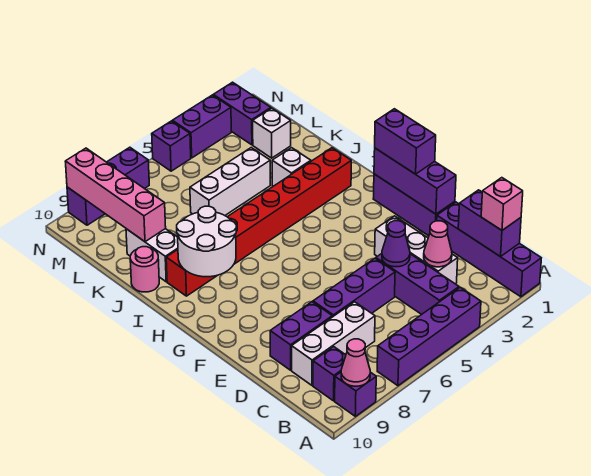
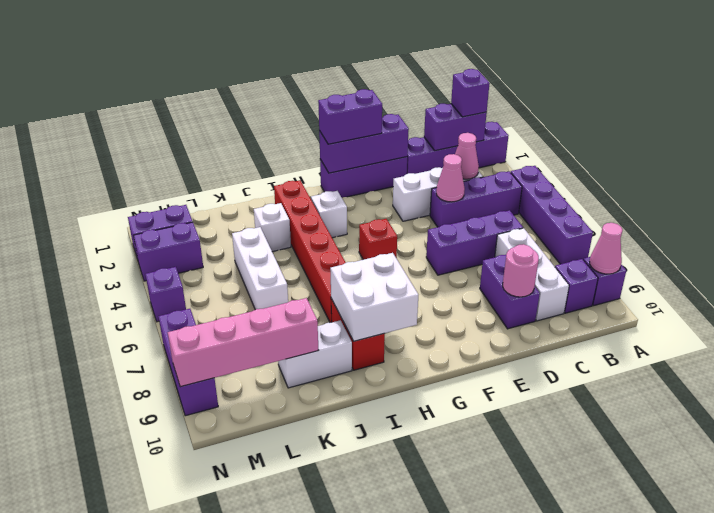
pink 1x1 brick [481,178,523,230] -> purple 1x1 brick [451,69,490,117]
purple 1x1 cone [382,221,410,267] -> pink 1x1 cone [436,154,465,202]
purple 1x3 brick [313,258,395,317] -> purple 1x3 brick turned to [426,210,523,275]
none -> red 1x1 brick [359,219,397,260]
white 2x2 round brick [177,206,236,277] -> white 2x2 brick [330,253,418,341]
pink 1x1 round brick [130,247,159,292] -> pink 1x1 round brick moved to [503,244,539,297]
white 1x1 brick [253,108,291,158] -> white 1x1 brick moved to [311,191,347,238]
purple 1x2 brick [173,95,231,158] -> purple 1x2 brick turned to [133,222,203,281]

